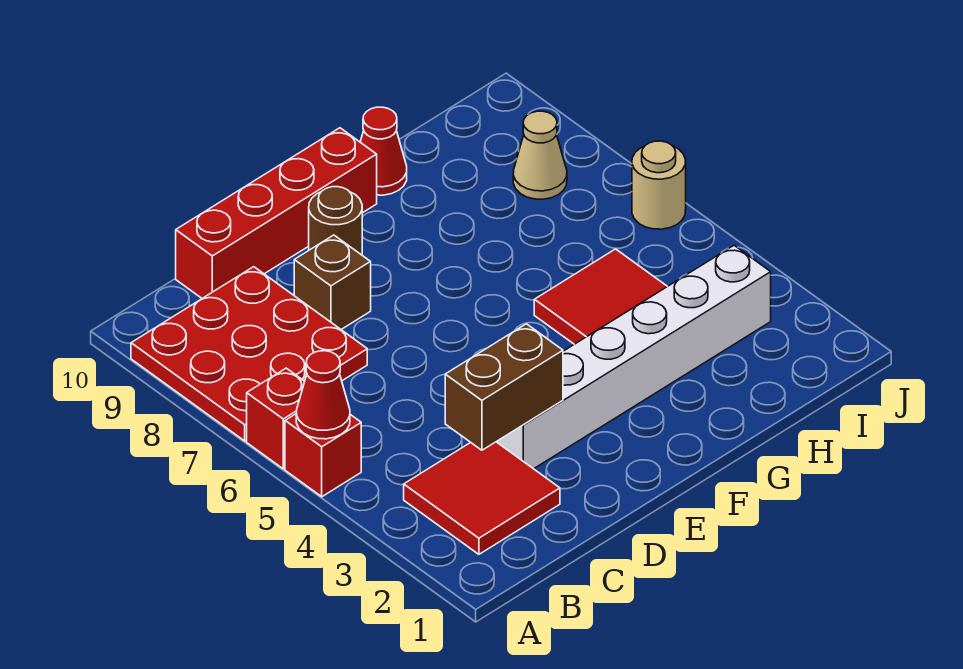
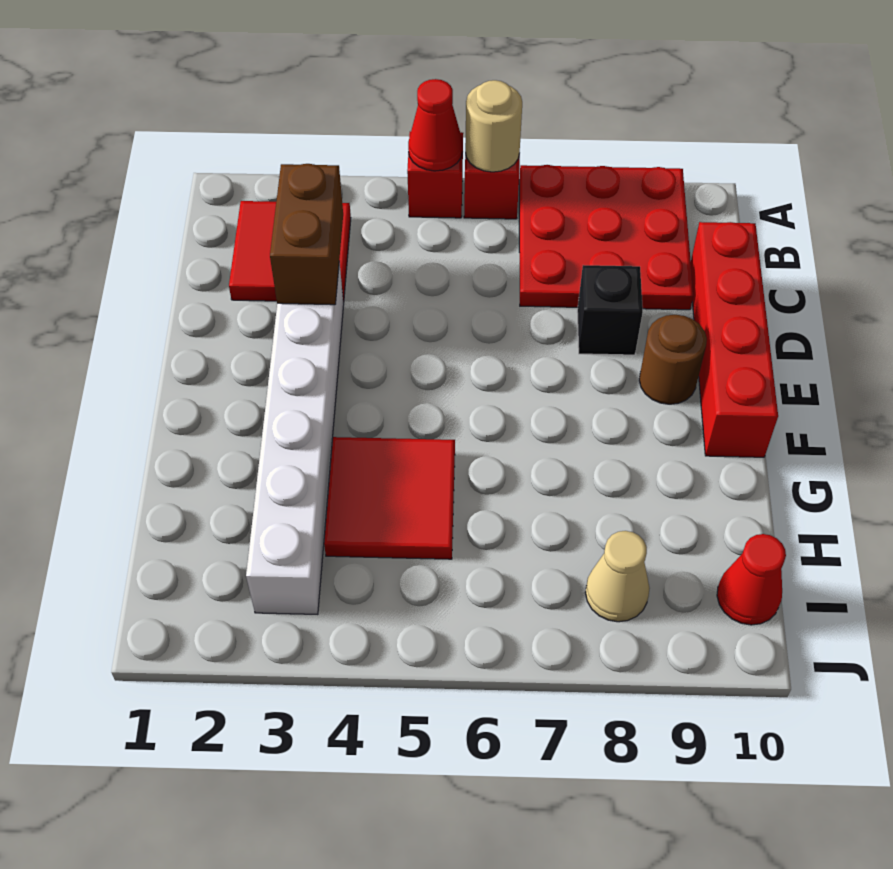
brown 1x1 brick [294,235,371,329] -> black 1x1 brick [577,265,643,355]
red 1x1 cone [360,107,407,195] -> red 1x1 cone moved to [717,534,786,625]
tan 1x1 round brick [632,141,686,229] -> tan 1x1 round brick moved to [465,80,522,172]

